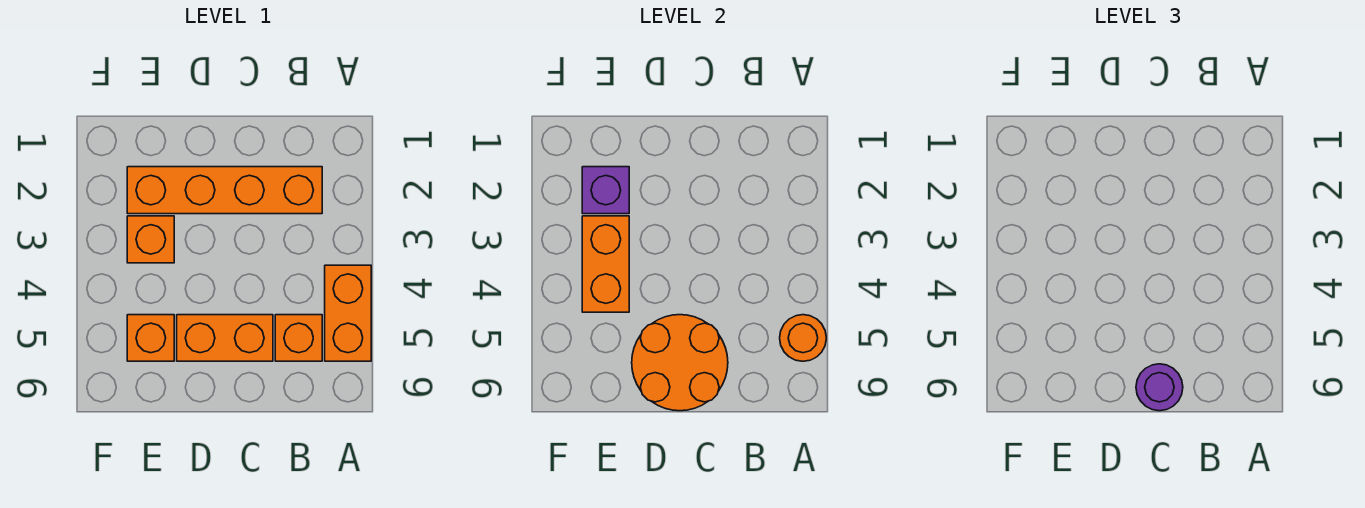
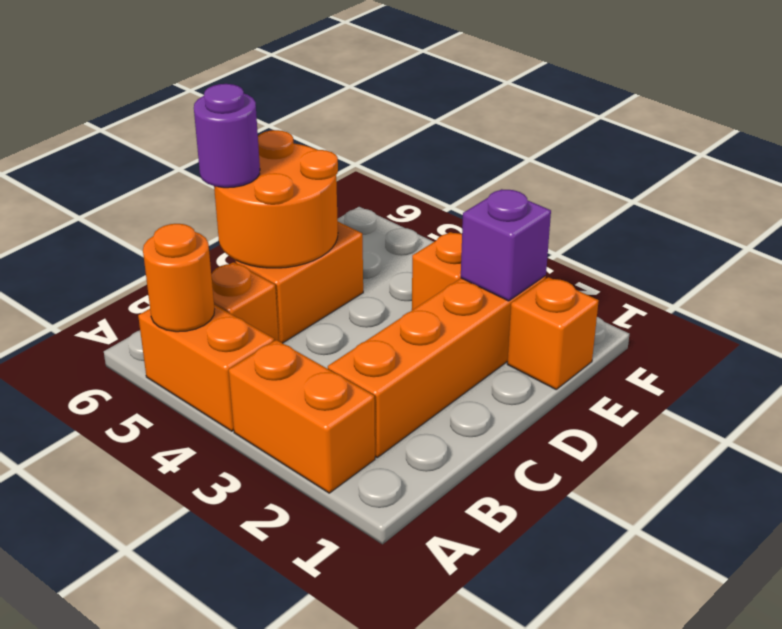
orange 1x2 brick [582,216,629,312] -> orange 1x2 brick moved to [229,340,375,493]
orange 1x1 brick [127,315,174,361] -> orange 1x1 brick moved to [507,277,599,389]

